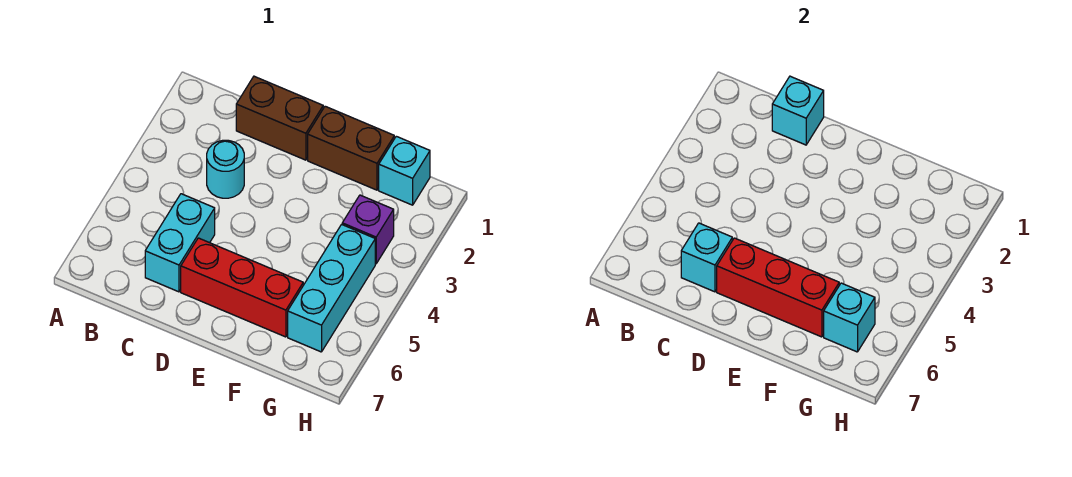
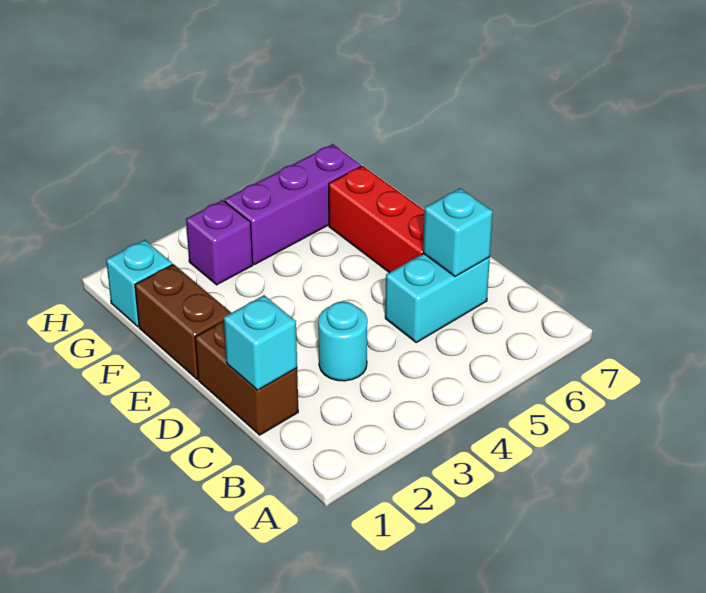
red 1x3 brick [717,238,839,337] -> none
cyan 1x3 brick [288,224,375,352] -> purple 1x3 brick [225,144,361,265]
cyan 1x1 brick [824,283,875,352] -> none

